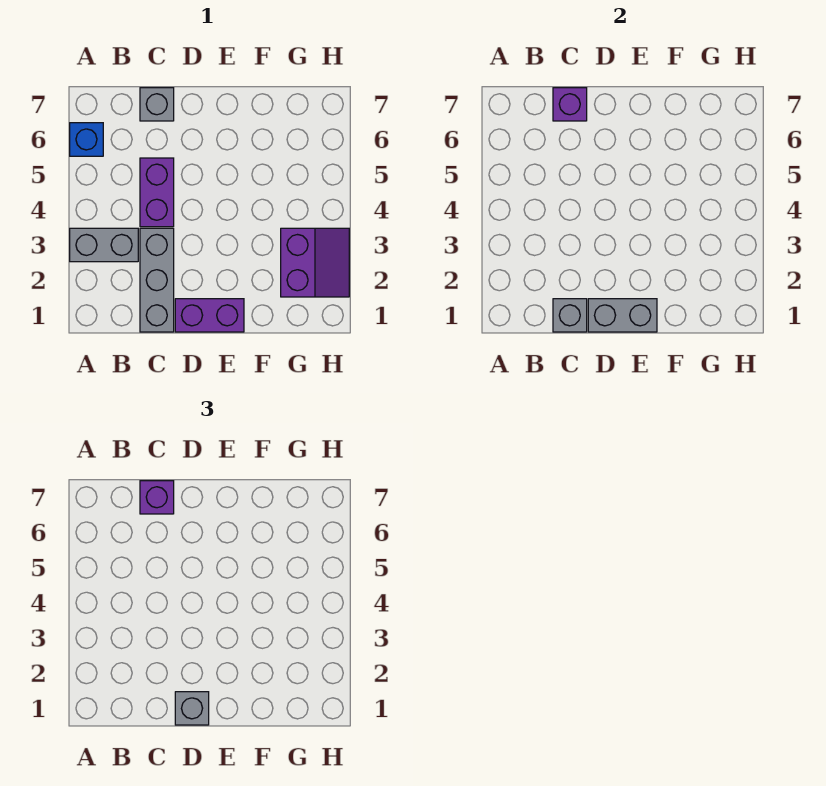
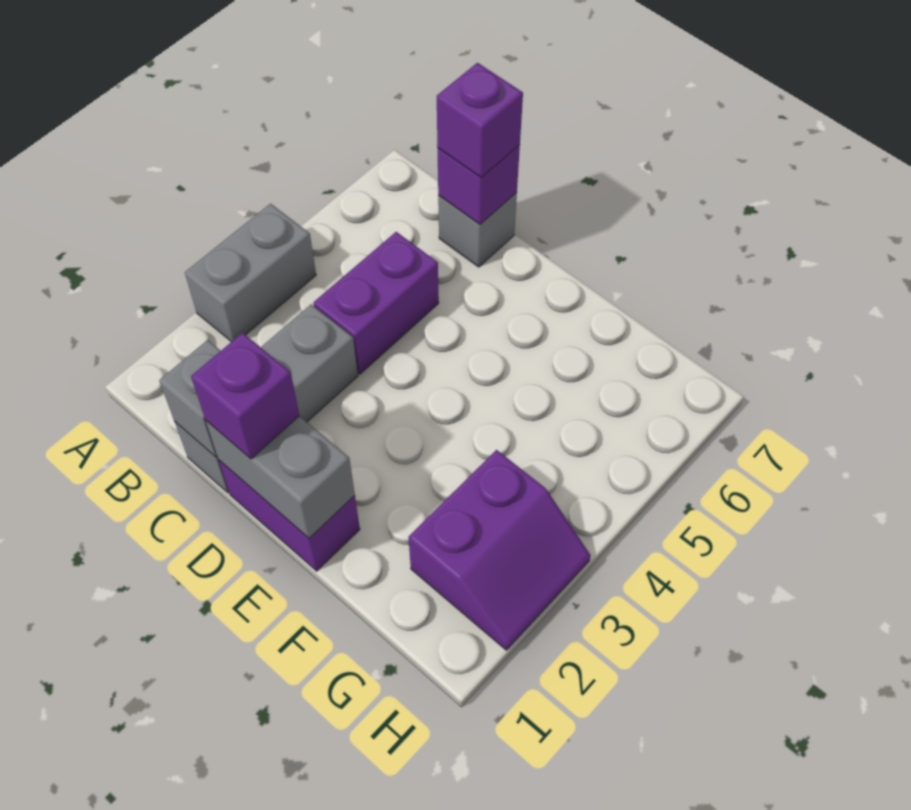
grey 1x2 brick [70,228,138,262] -> grey 1x2 brick turned to [185,204,316,342]
blue 1x1 brick [70,123,103,156] -> none
grey 1x1 brick [175,692,209,725] -> purple 1x1 brick [191,333,299,459]

